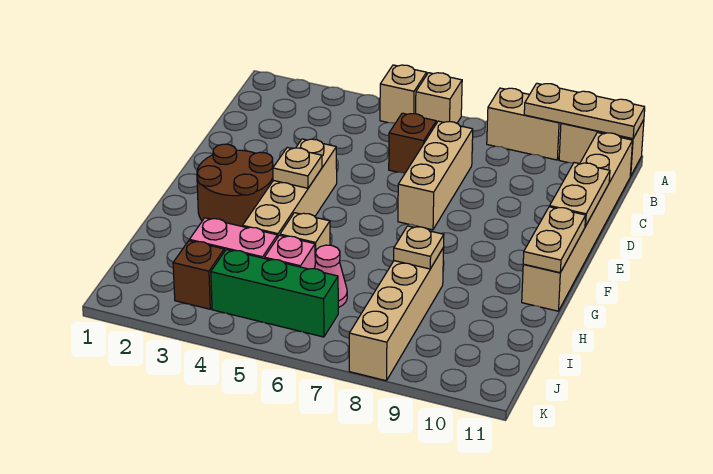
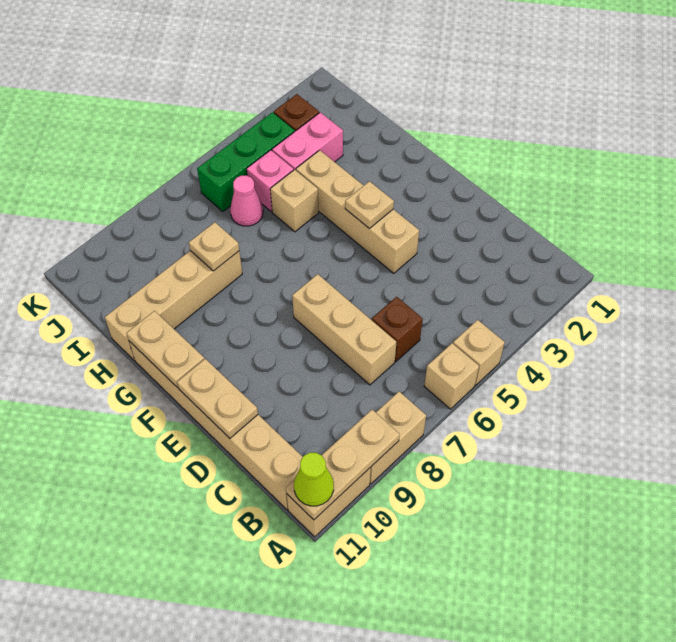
none -> lime 1x1 cone [294,453,334,506]
brown 2x2 round brick [197,144,273,227] -> none
tan 1x4 brick [349,248,444,381] -> tan 1x4 brick turned to [105,251,242,361]

